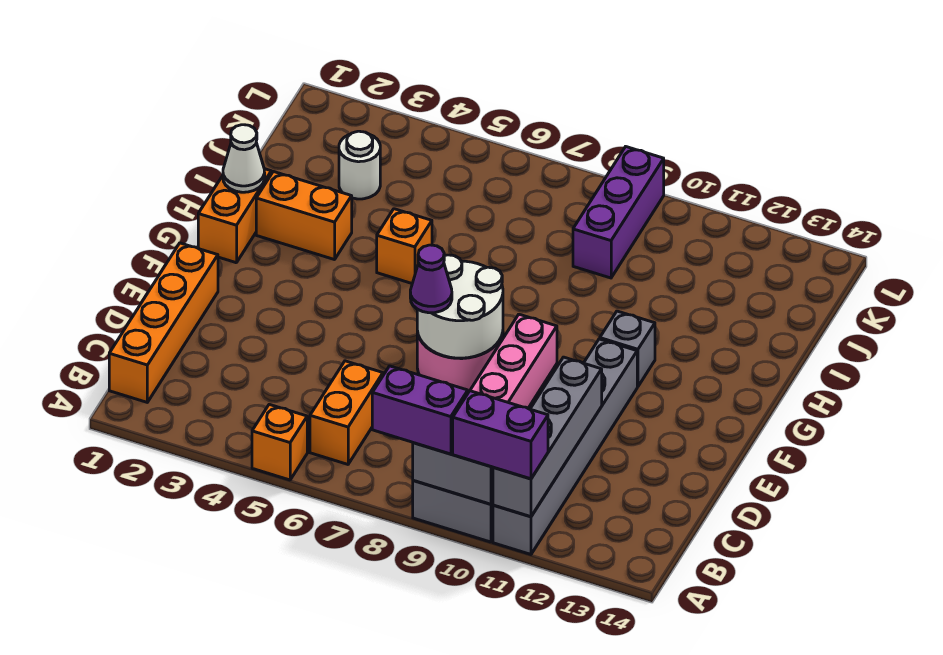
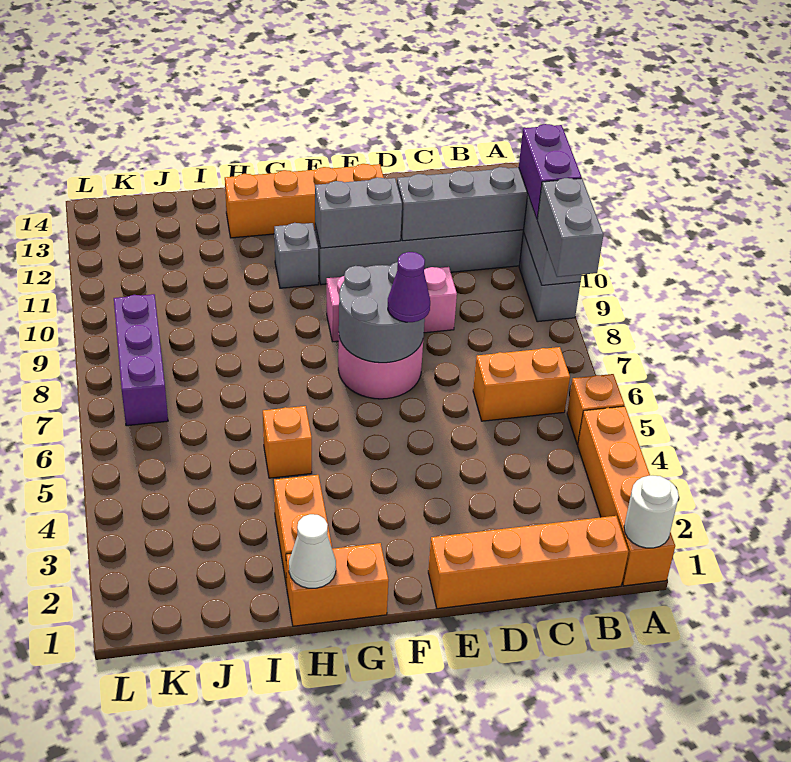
none -> orange 1x4 brick [578,406,675,586]
purple 1x2 brick [372,366,468,454] -> grey 1x2 brick [537,178,604,277]
white 2x2 round brick [417,255,503,358] -> grey 2x2 round brick [339,262,425,363]
none -> grey 1x2 brick [315,177,402,248]
none -> orange 1x4 brick [225,164,384,238]
white 1x1 round brick [339,131,380,199] -> white 1x1 round brick moved to [624,476,679,548]
purple 1x3 brick [573,147,664,278] -> purple 1x3 brick turned to [114,294,168,426]

